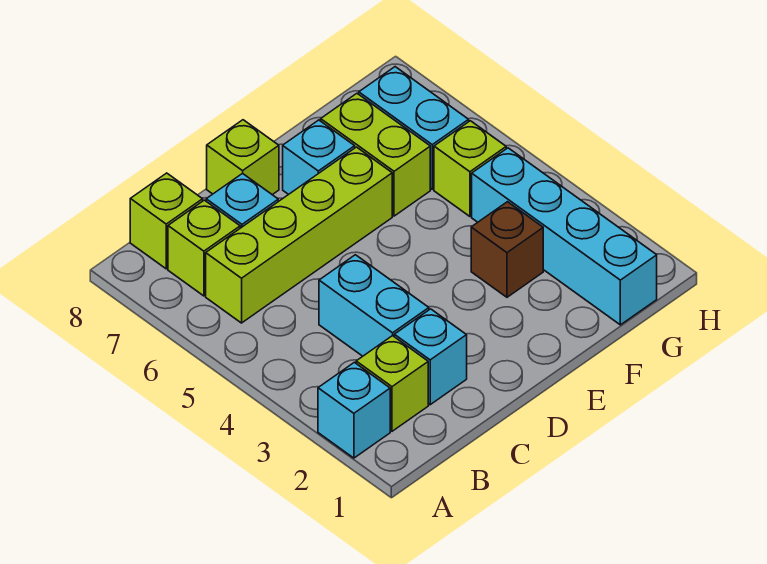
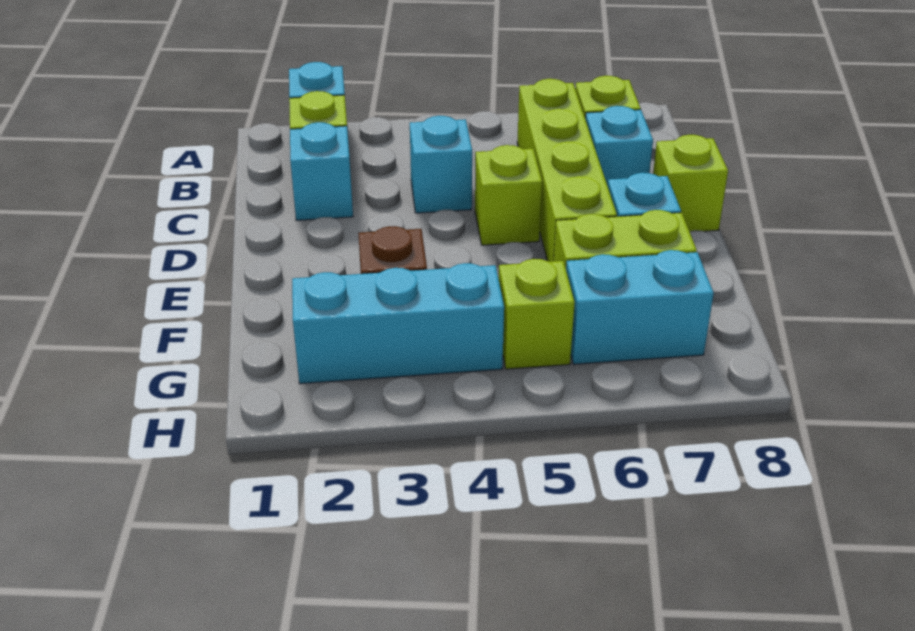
lime 1x1 brick [130,173,203,269] -> lime 1x1 brick moved to [475,145,542,245]
cyan 1x2 brick [319,255,429,356] -> cyan 1x1 brick [410,116,472,213]
cyan 1x4 brick [472,148,657,325] -> cyan 1x3 brick [292,263,504,384]

